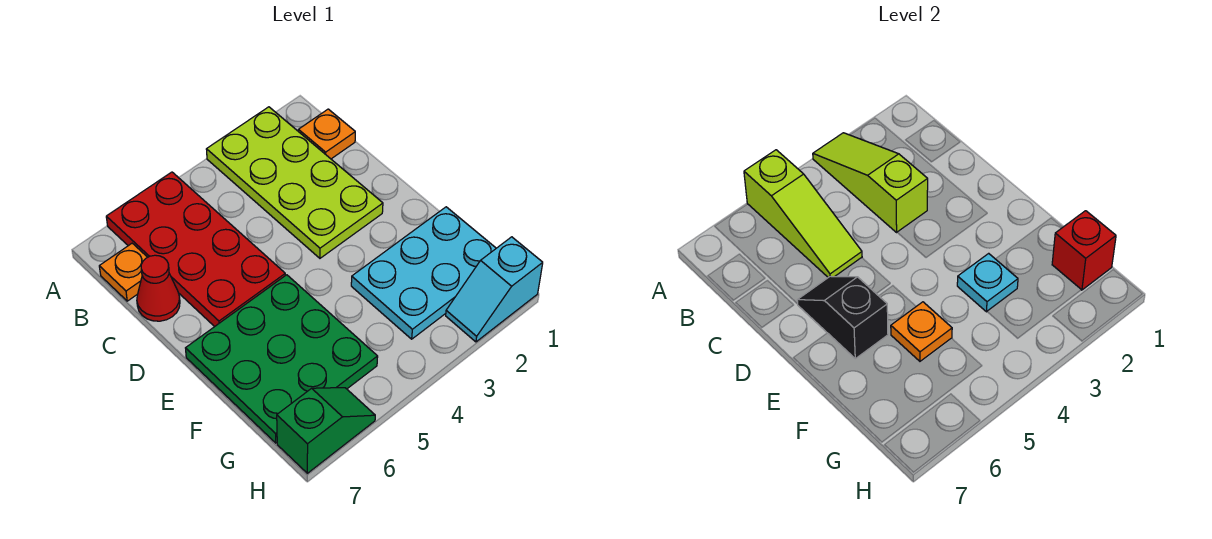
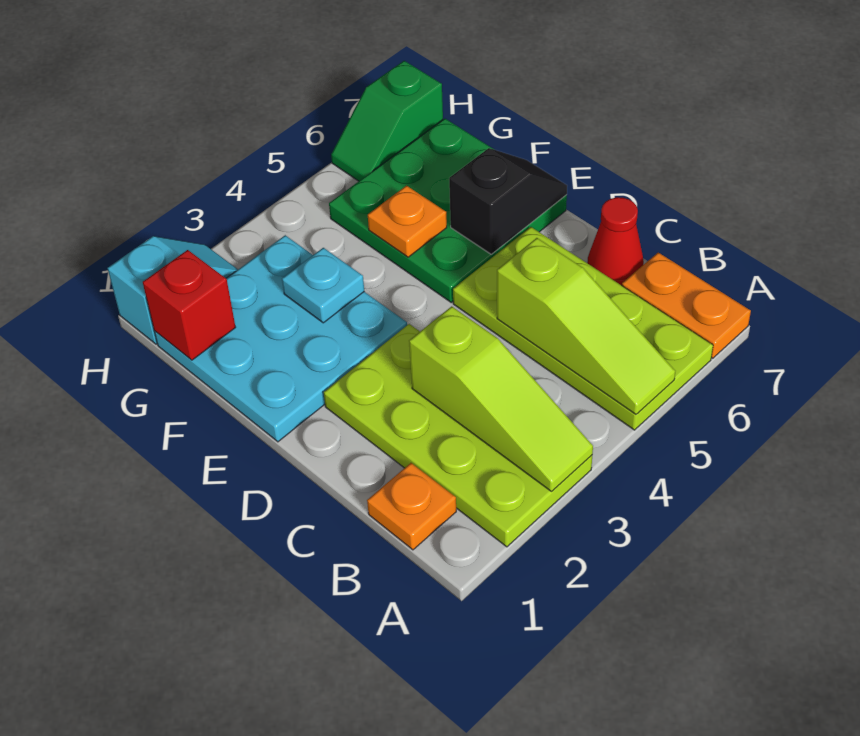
red 2x4 plate [106,172,285,327] -> lime 2x4 plate [453,227,713,430]
lime 1x3 slope [744,150,862,277] -> lime 1x3 slope turned to [497,238,675,414]
orange 1x1 plate [99,243,147,301] -> orange 1x2 plate [622,253,751,358]
black 1x2 slope [797,276,888,359] -> black 1x2 slope turned to [449,148,567,254]
cyan 2x3 plate [351,207,496,339] -> cyan 3x3 plate [154,235,407,442]

